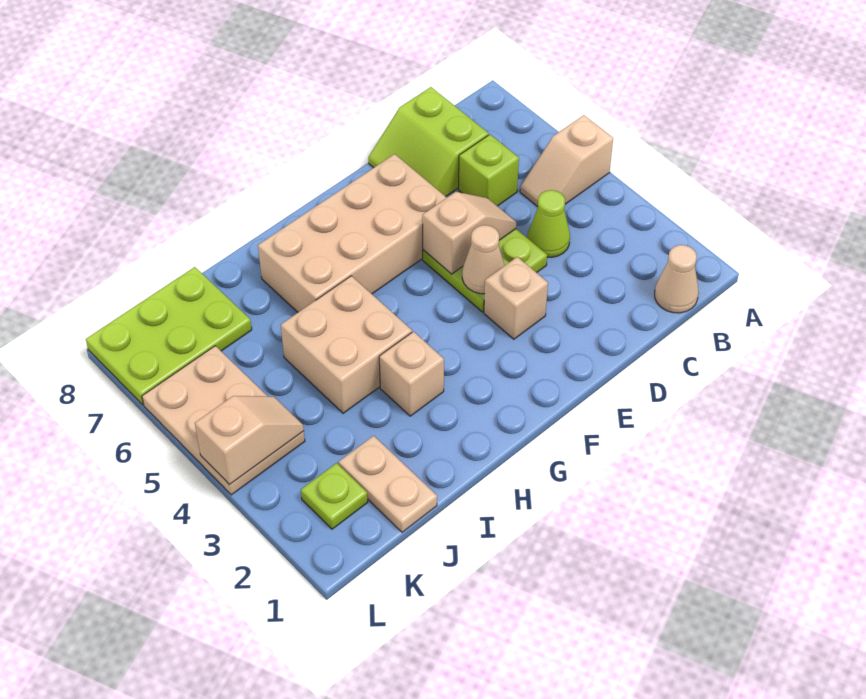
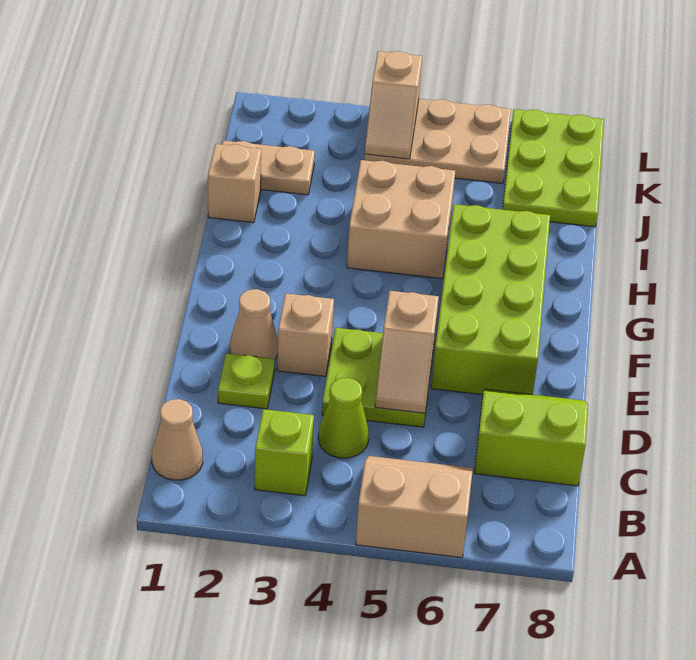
tan 1x2 slope [520,115,613,207] -> tan 2x2 slope [356,456,472,558]
lime 1x1 brick [459,135,519,206] -> lime 1x1 brick moved to [255,409,314,496]
tan 1x1 cone [462,225,505,294] -> tan 1x1 cone moved to [230,289,278,359]
tan 2x4 brick [258,154,447,312] -> lime 2x4 brick [431,204,550,395]
tan 1x1 brick [379,332,444,416] -> tan 1x1 brick moved to [208,144,261,223]
lime 1x1 plate [301,463,368,529] -> lime 1x1 plate moved to [218,353,275,409]

